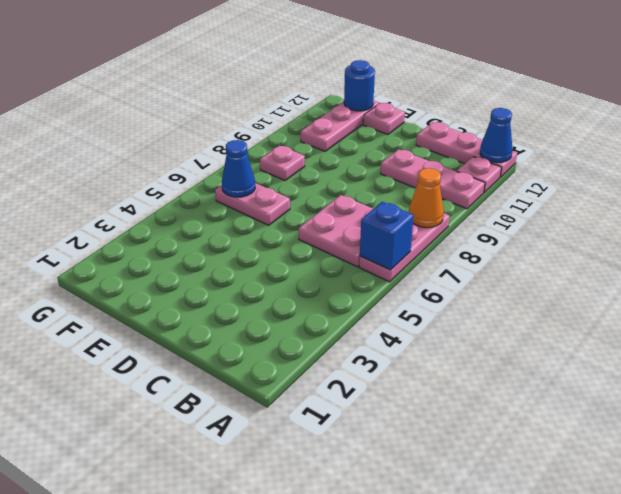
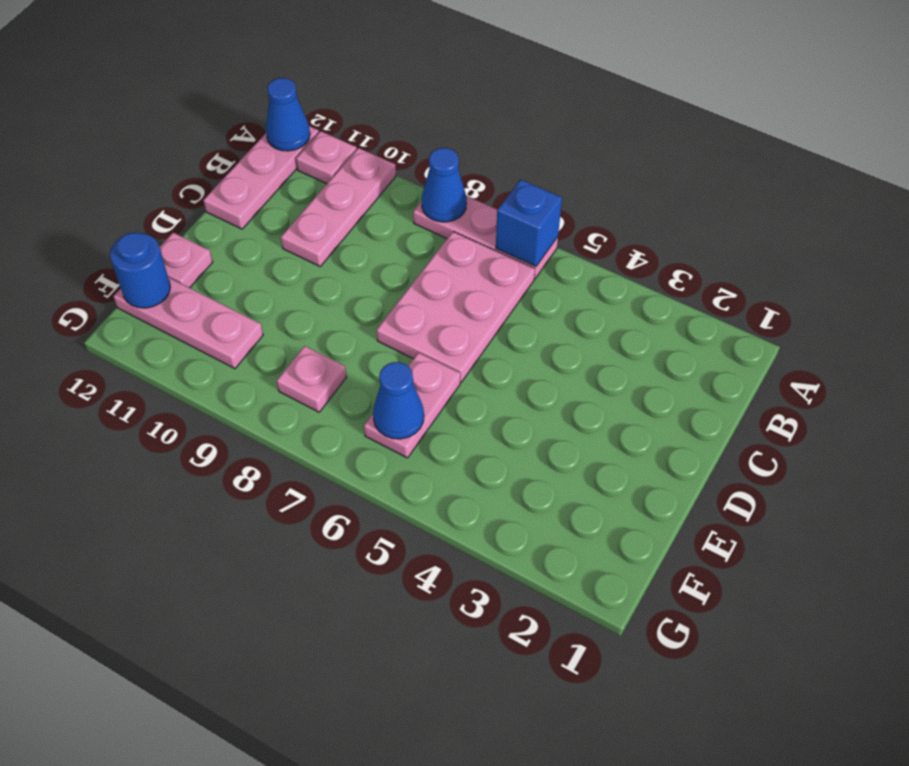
orange 1x1 cone [409,168,444,228] -> blue 1x1 cone [422,148,467,222]
pink 2x2 plate [299,195,373,267] -> pink 2x3 plate [377,232,535,382]

